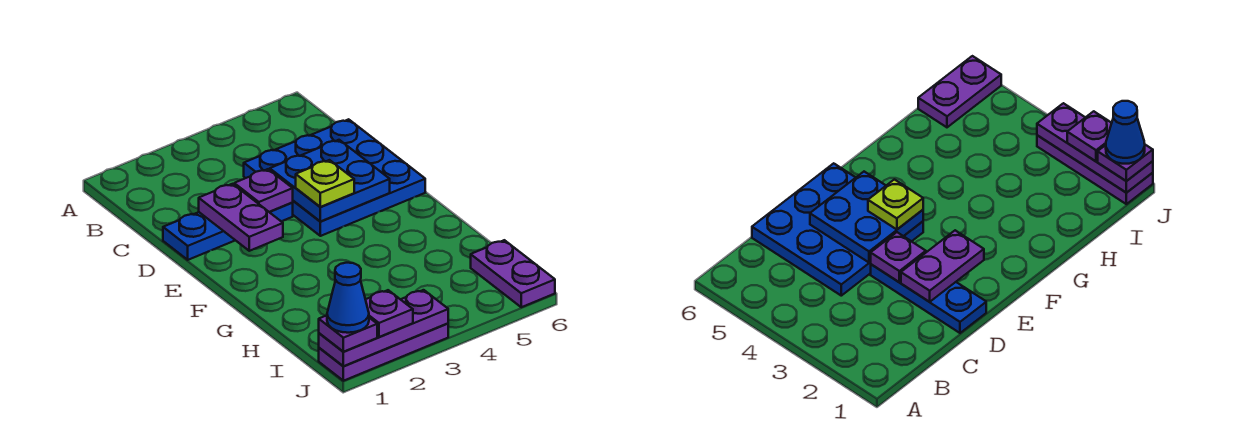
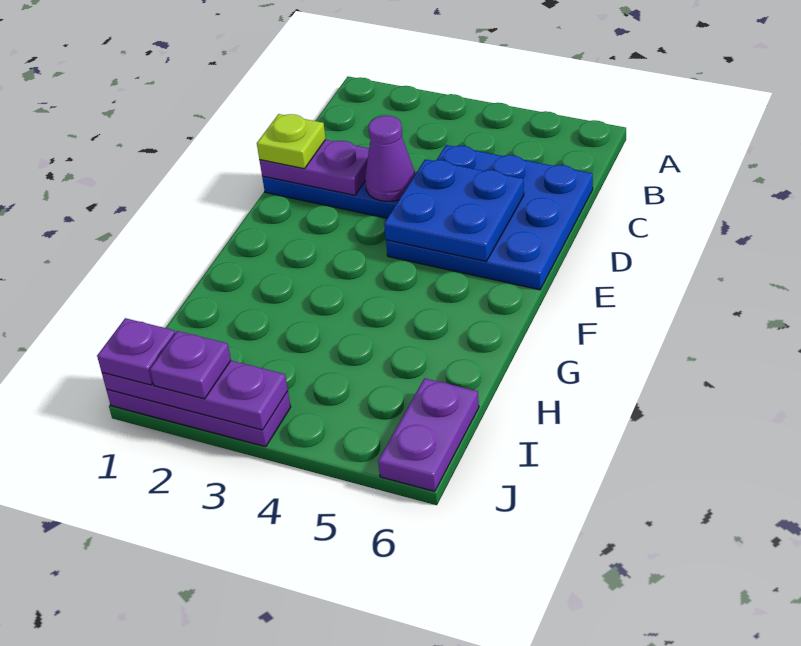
purple 1x2 plate [199,184,283,251] -> purple 1x2 plate turned to [259,140,369,195]
purple 1x1 plate [234,169,293,212] -> purple 1x1 cone [365,116,415,202]
lime 1x1 plate [296,160,354,207] -> lime 1x1 plate moved to [257,114,326,169]
blue 1x1 cone [327,263,369,333] -> none

